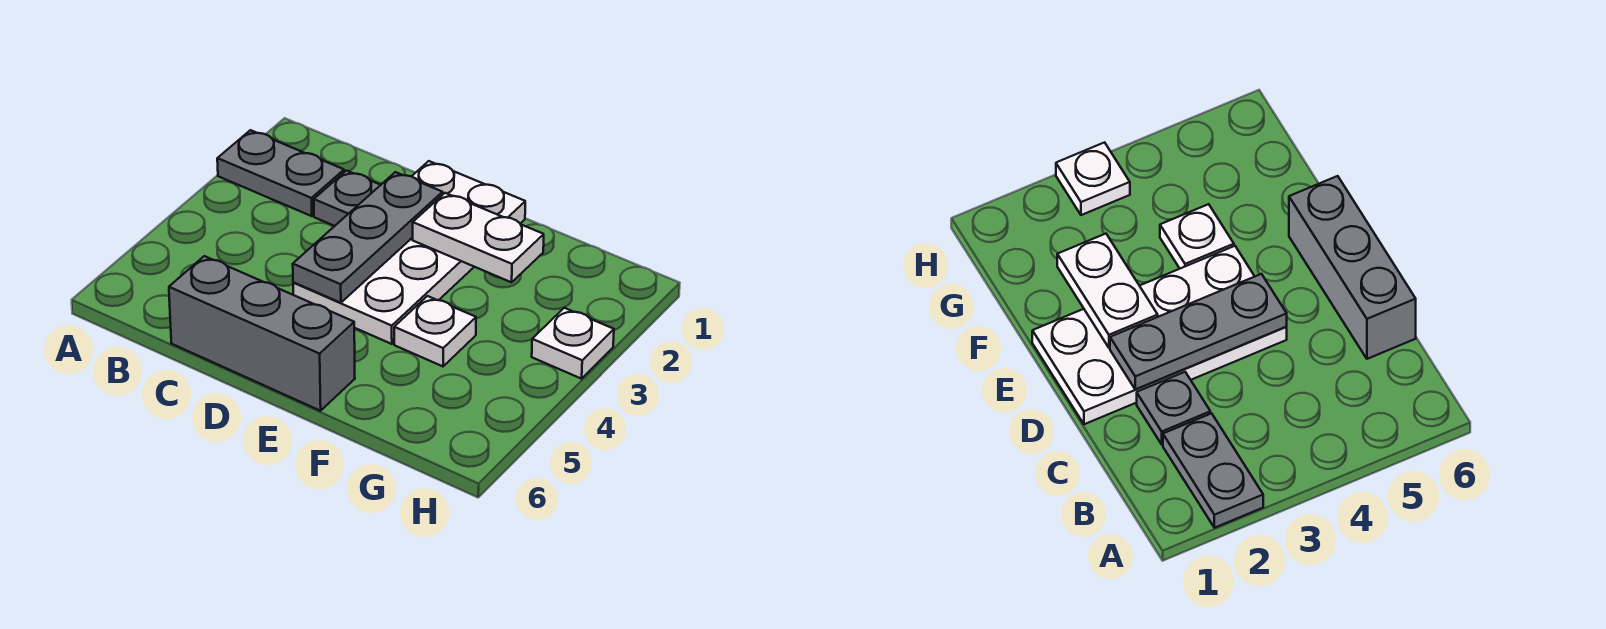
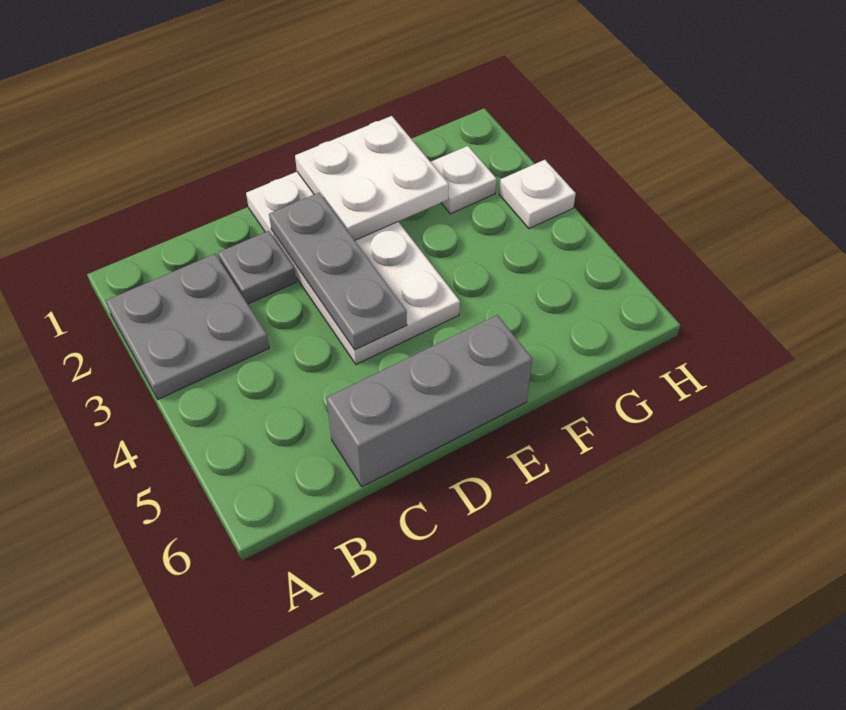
grey 1x2 plate [217,130,344,216] -> grey 2x2 plate [106,254,269,399]
white 1x2 plate [413,193,544,282] -> white 2x2 plate [295,116,449,240]
white 1x1 plate [394,296,476,366] -> white 1x1 plate moved to [431,146,497,214]

